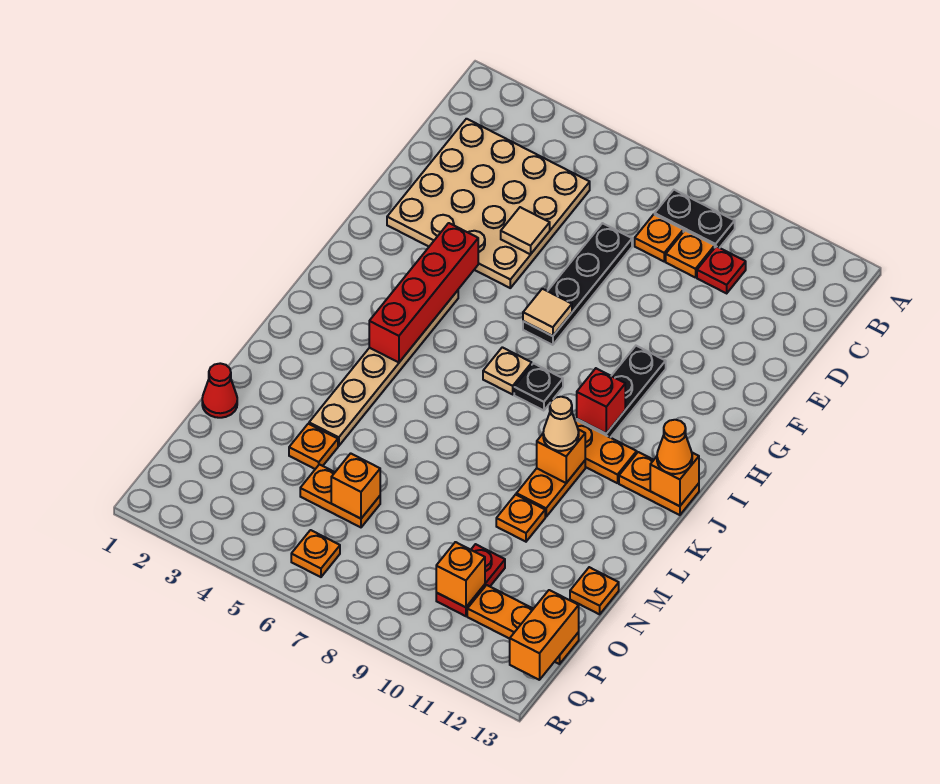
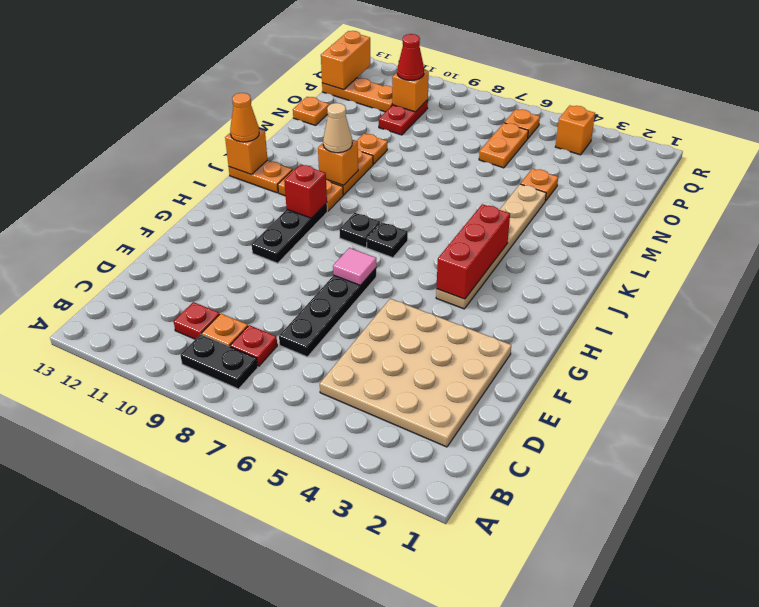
orange 1x1 plate [635,214,683,261] -> red 1x1 plate [230,325,277,366]
tan 1x1 tile [501,207,550,255] -> none
red 1x4 brick [369,223,478,362] -> red 1x3 brick [437,204,510,299]
tan 1x1 tile [523,289,572,336] -> pink 1x1 tile [333,248,376,286]
tan 1x1 plate [483,347,532,394] -> black 1x1 plate [367,222,408,258]
red 1x1 cone [202,363,237,418] -> red 1x1 cone moved to [397,34,424,80]
orange 1x2 plate [300,464,380,527] -> orange 1x2 plate turned to [479,123,528,168]
orange 1x1 brick [331,453,380,519] -> orange 1x1 brick moved to [555,106,595,155]

